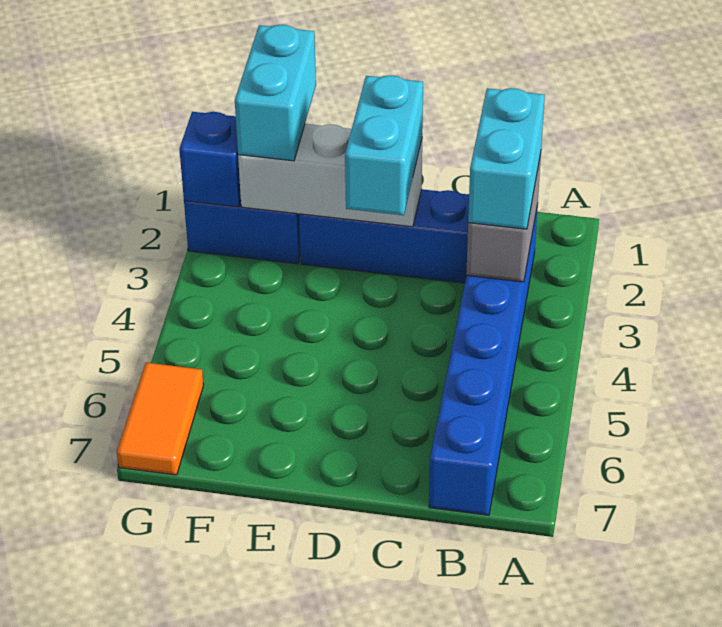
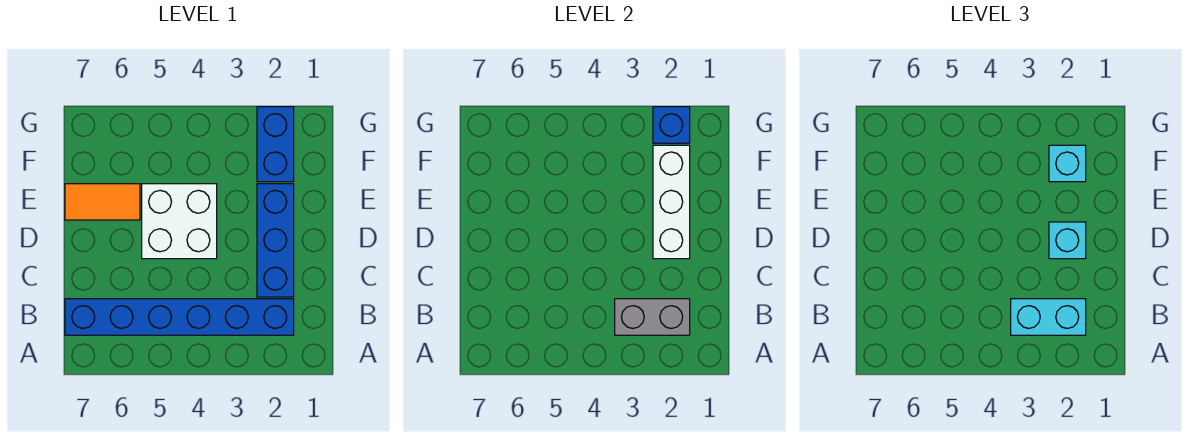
cyan 1x2 brick [345,75,423,215] -> cyan 1x1 brick [1049,222,1086,259]
none -> white 2x2 brick [142,184,217,259]
cyan 1x2 brick [235,25,316,161] -> cyan 1x1 brick [1049,145,1086,182]
orange 1x2 tile [117,363,204,475] -> orange 1x2 tile moved to [65,184,140,220]

